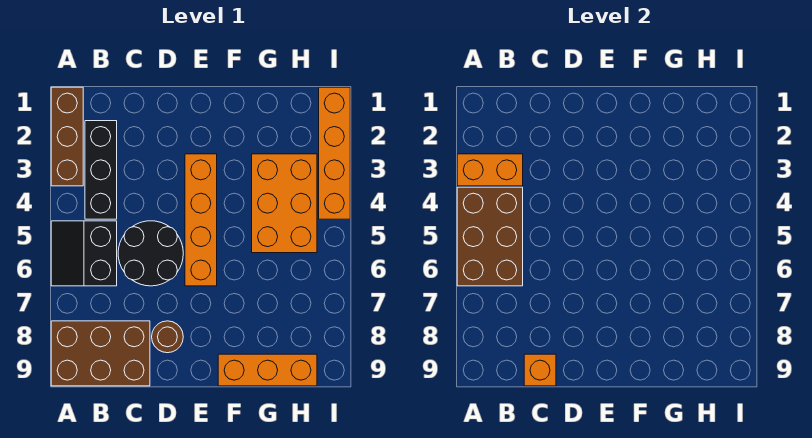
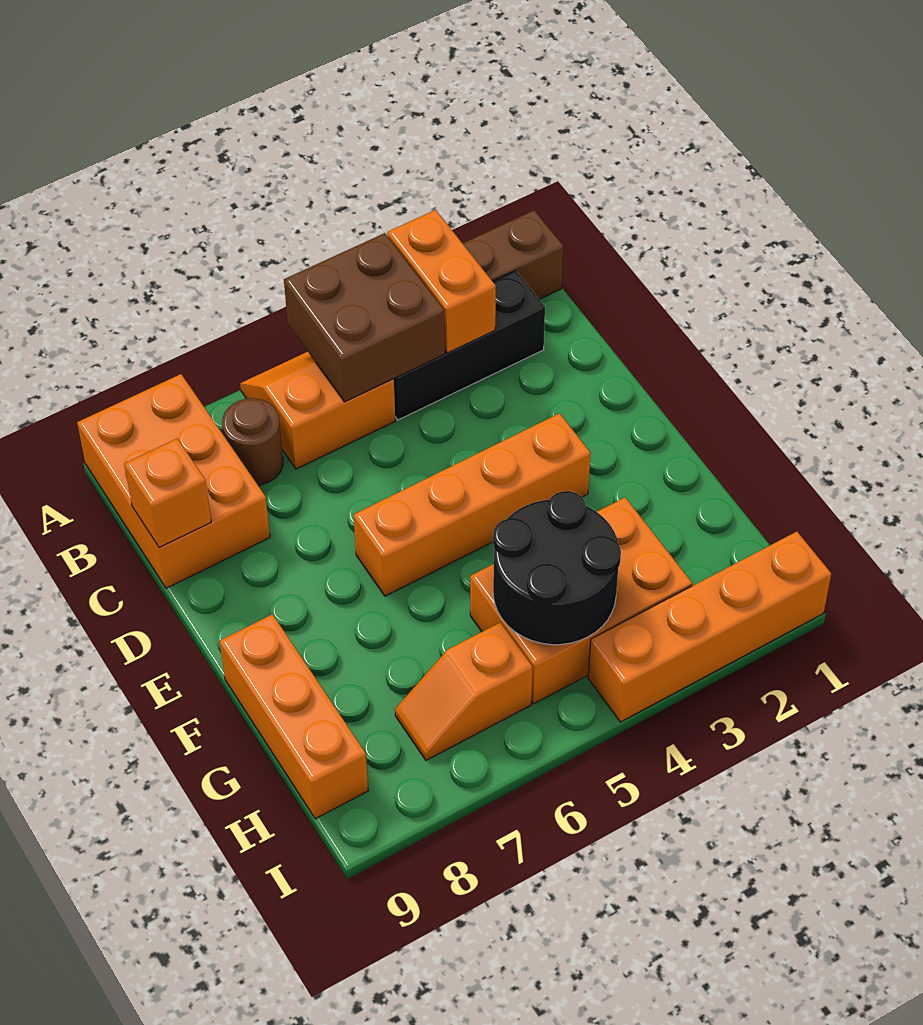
brown 2x3 brick [457,187,523,286] -> brown 2x2 brick [284,233,445,402]
black 2x2 slope [51,221,117,286] -> orange 2x2 slope [240,352,395,469]
brown 2x3 brick [51,321,150,386] -> orange 2x3 brick [77,374,270,588]
black 2x2 round brick [118,221,183,286] -> black 2x2 round brick moved to [493,491,621,645]
brown 1x1 round brick [152,321,183,353] -> brown 1x1 round brick moved to [222,398,283,485]
none -> orange 1x2 slope [395,622,532,760]

